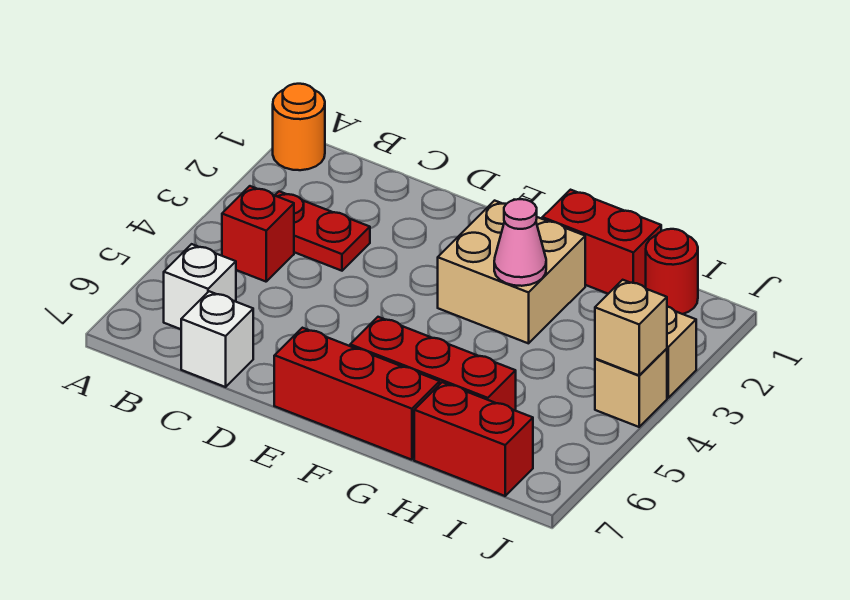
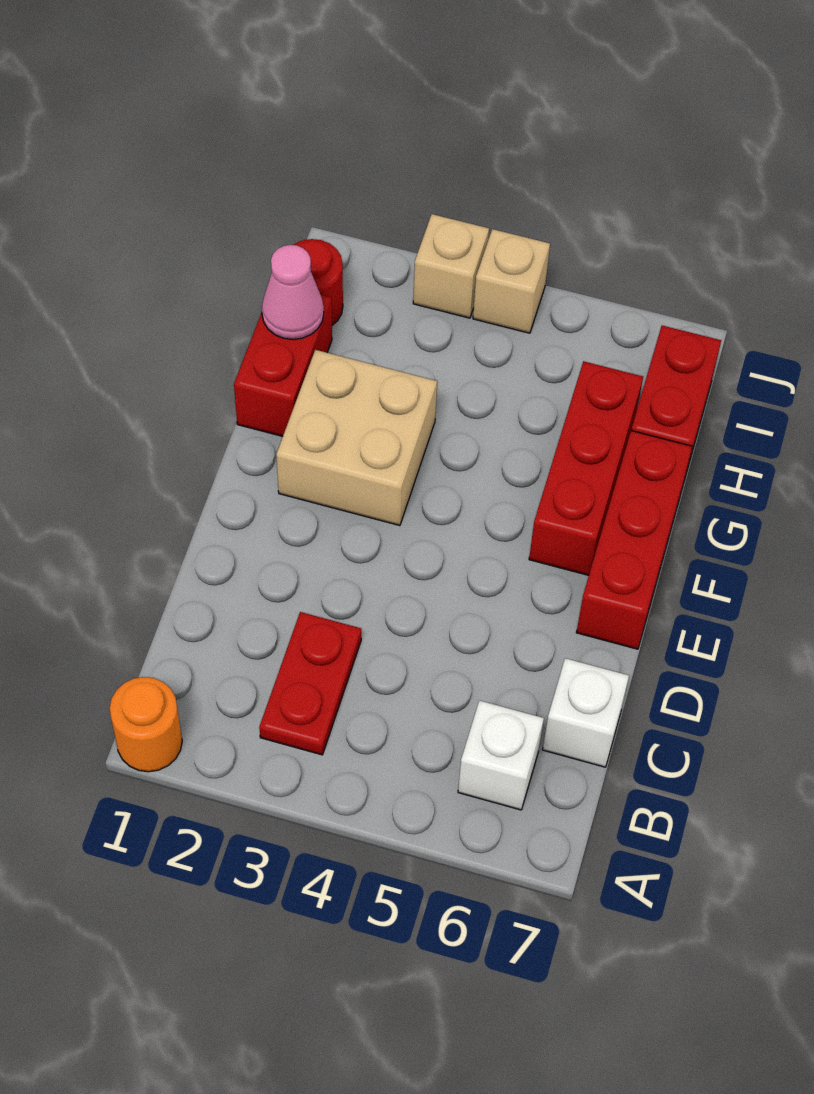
red 1x1 brick [222,186,294,282] -> none
pink 1x1 cone [494,199,546,286] -> pink 1x1 cone moved to [262,245,324,339]
tan 1x1 brick [595,280,667,375] -> none

